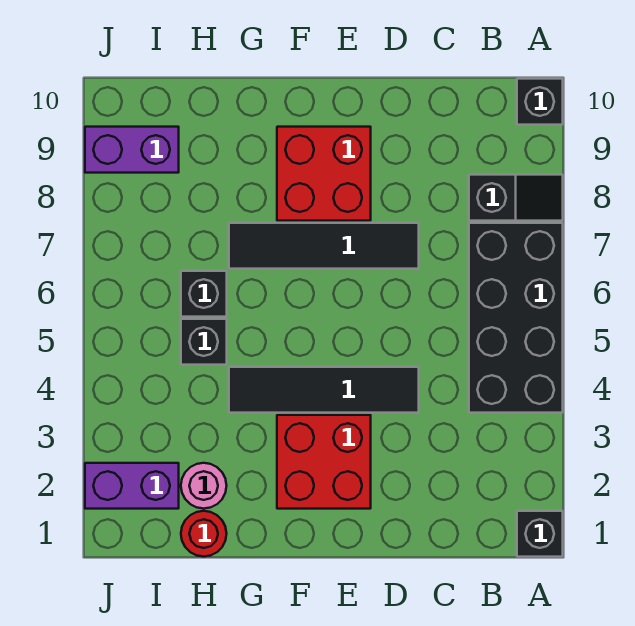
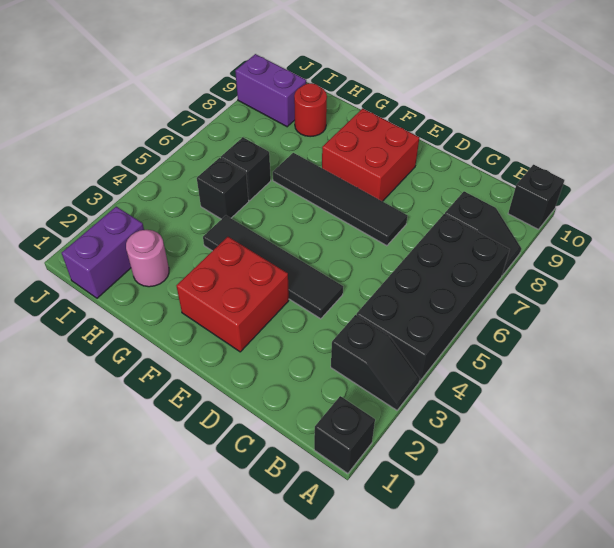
none -> black 1x2 slope [331,315,420,410]
red 1x1 round brick [181,511,227,557] -> red 1x1 round brick moved to [294,83,327,137]
purple 1x2 brick [85,463,179,509] -> purple 1x2 brick turned to [62,207,144,298]

